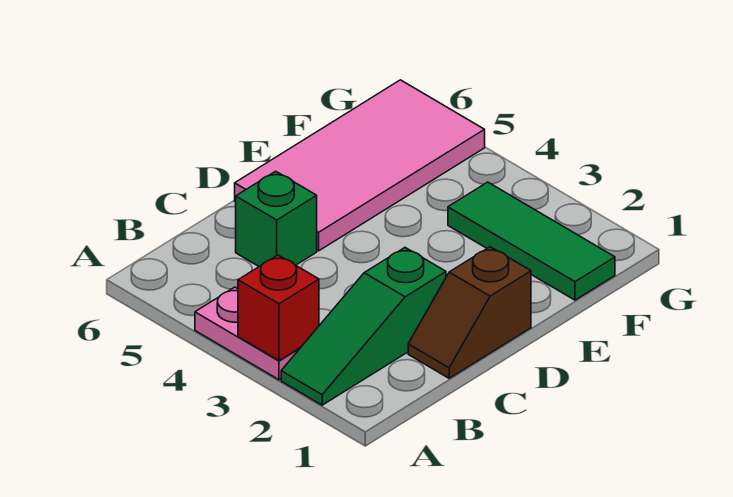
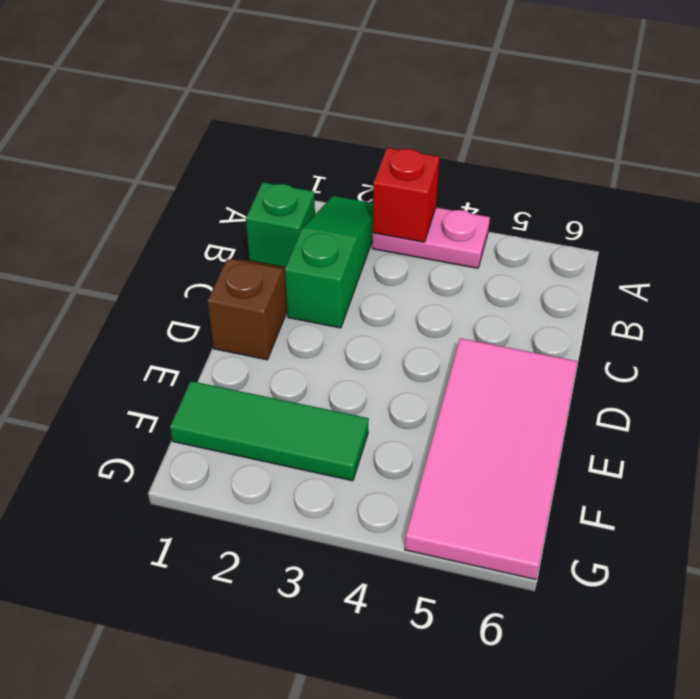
green 1x1 brick [236,171,317,266] -> green 1x1 brick moved to [246,182,315,267]

